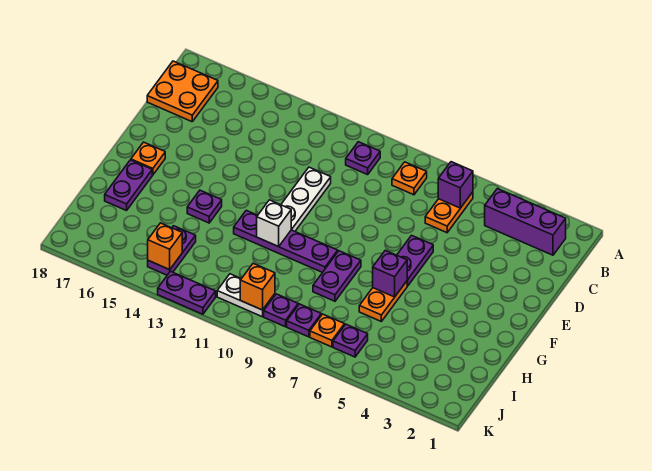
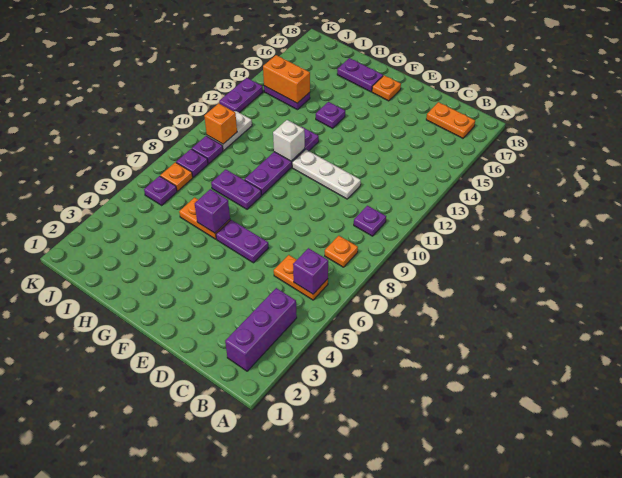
orange 2x2 plate [147,61,218,122] -> orange 1x2 plate [426,102,475,138]
orange 1x1 brick [148,223,182,270] -> orange 1x2 brick [263,55,310,103]

